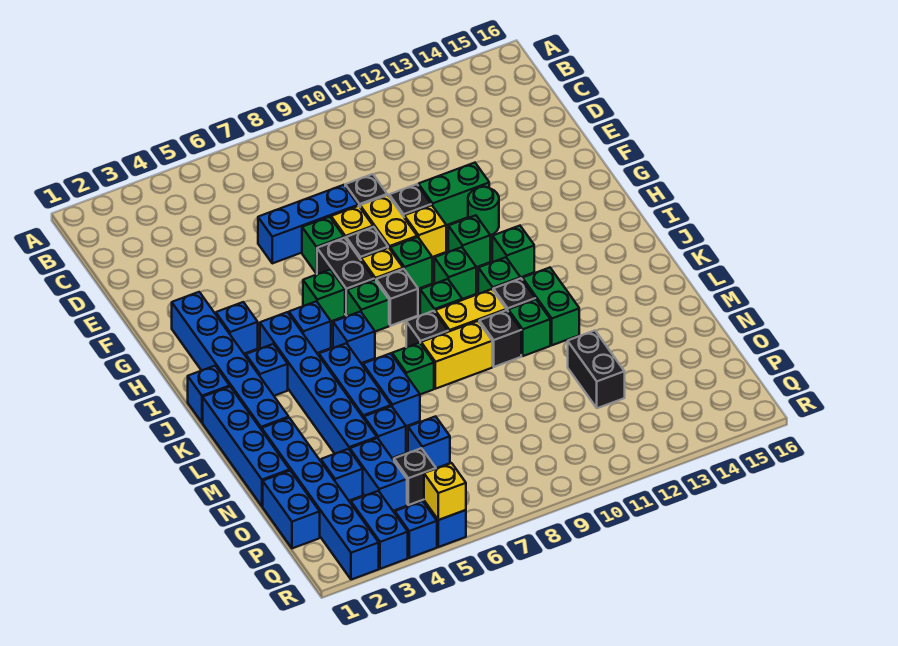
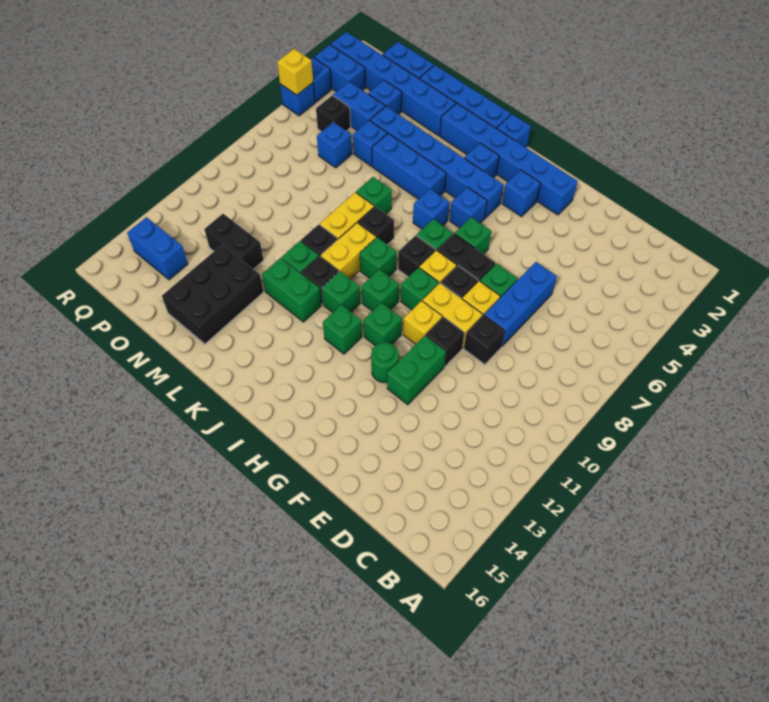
blue 1x2 brick [363,353,420,426] -> blue 1x2 brick moved to [127,217,188,280]
none -> black 2x3 brick [162,245,263,344]

